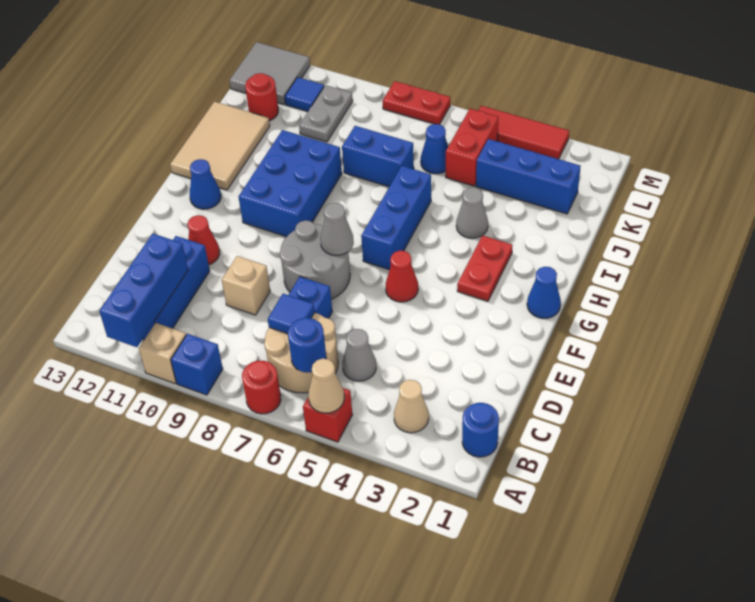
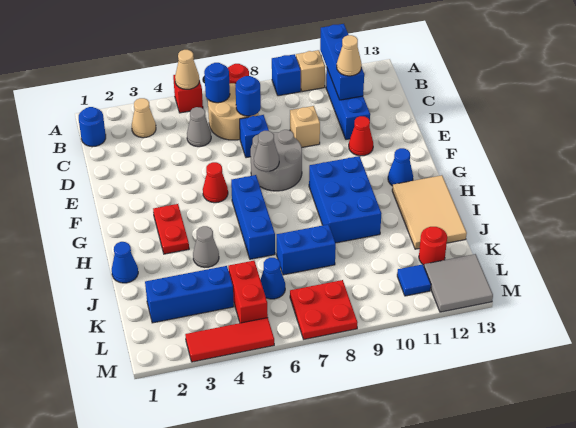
blue 1x1 tile [268,294,315,334] -> blue 1x1 round brick [235,76,261,116]
none -> tan 1x1 cone [337,35,362,76]
blue 1x1 cone [527,267,561,318] -> blue 1x1 cone moved to [112,242,138,283]
grey 1x2 plate [299,85,353,142] -> none
red 1x2 plate [383,81,450,124] -> red 2x2 plate [290,280,357,339]

